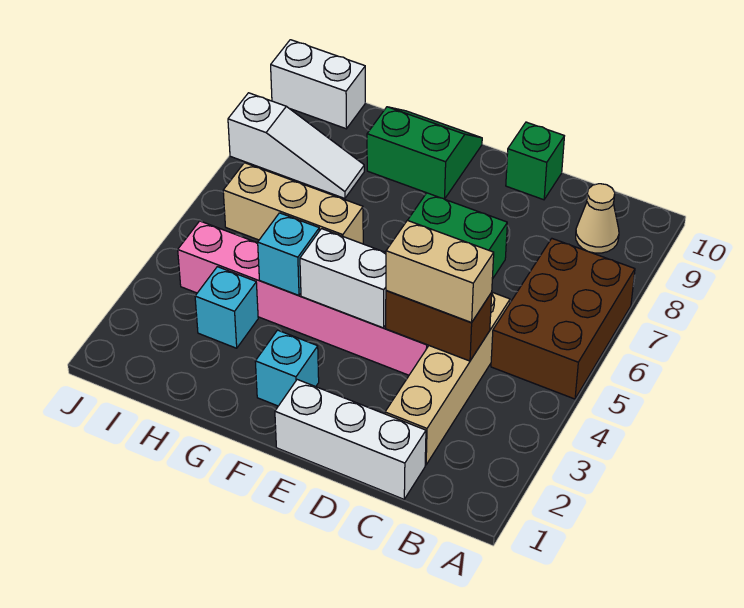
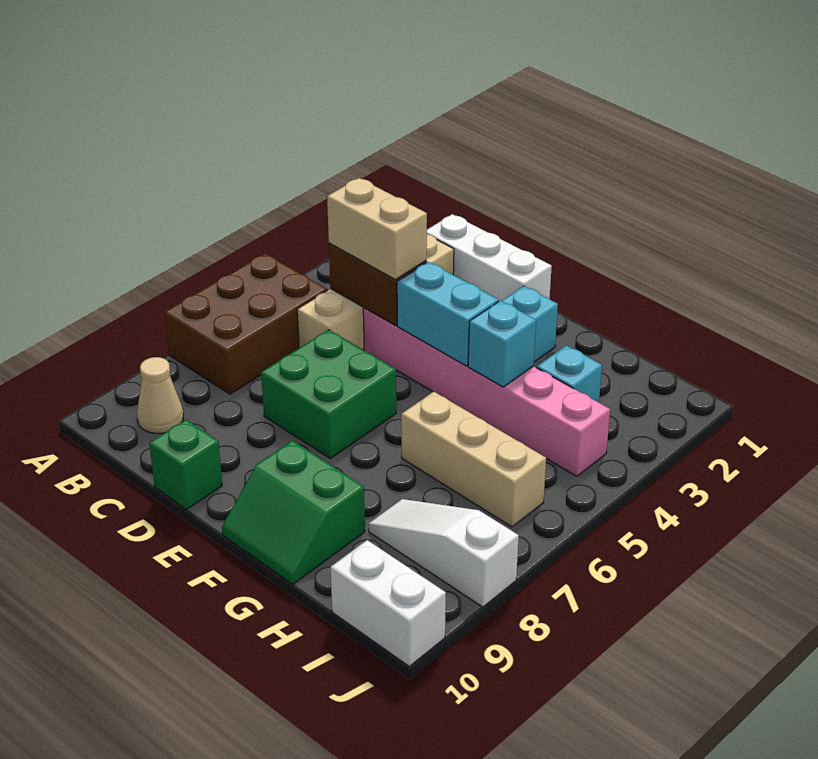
white 1x2 brick [300,229,386,328] -> cyan 1x2 brick [397,262,499,366]

